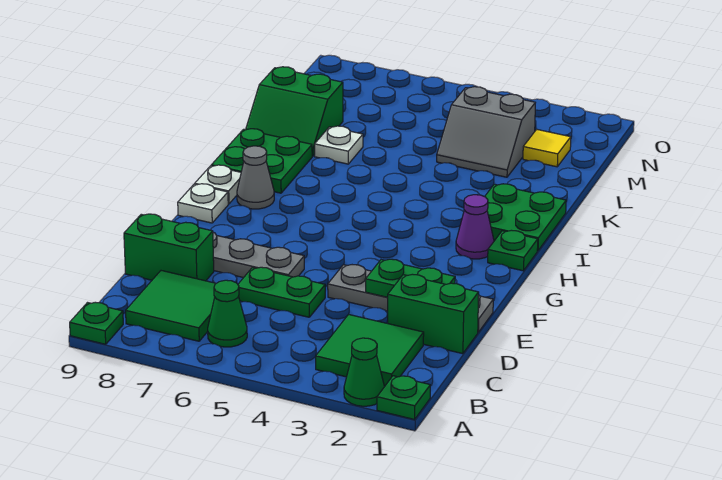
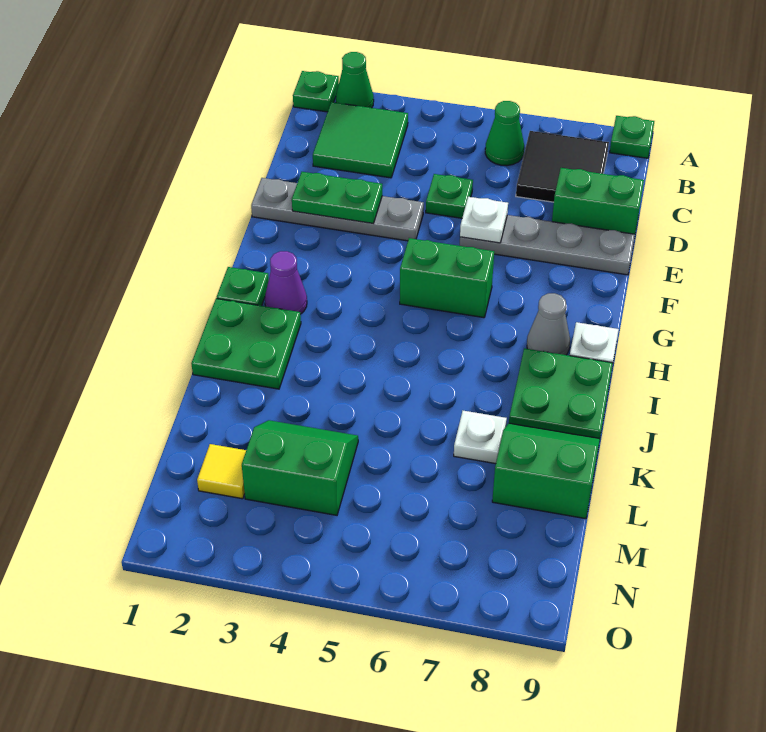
green 2x2 tile [126,271,216,341] -> black 2x2 tile [516,131,609,202]
green 1x2 brick [387,274,479,354] -> green 1x2 brick moved to [400,238,494,318]
green 1x2 plate [238,267,325,317] -> green 1x1 plate [426,174,473,218]
white 1x1 plate [178,184,228,223] -> white 1x1 plate moved to [460,197,508,243]
grey 2x2 slope [437,87,535,177] -> green 2x2 slope [242,420,358,515]

